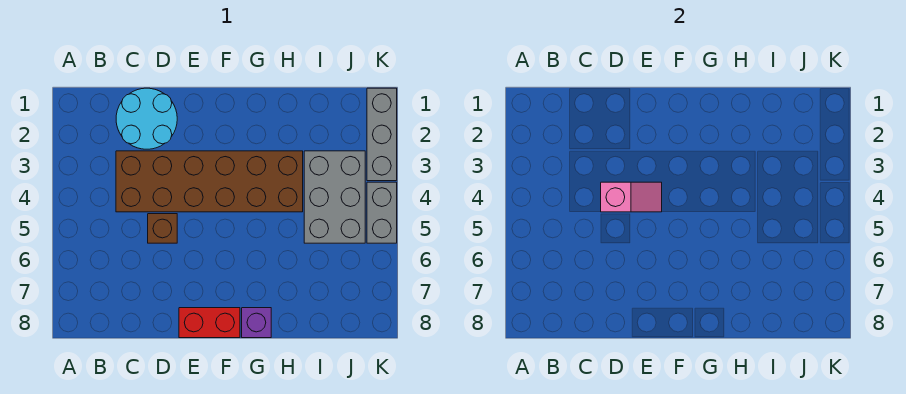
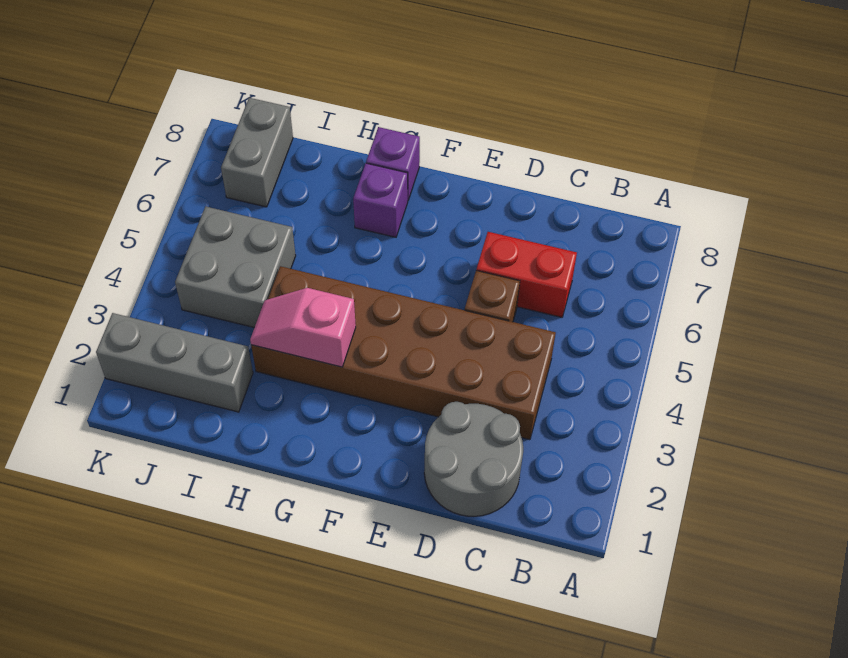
cyan 2x2 round brick [116,88,177,149] -> grey 2x2 round brick [424,402,523,516]
pink 1x2 slope [601,182,662,212] -> pink 1x2 slope moved to [250,288,356,367]
red 1x2 brick [179,308,240,338] -> red 1x2 brick moved to [476,232,577,317]
none -> purple 1x1 brick [353,163,408,237]
grey 2x3 brick [304,151,365,243] -> grey 2x2 brick [175,206,296,328]
grey 1x3 brick [367,88,397,181] -> grey 1x3 brick turned to [96,313,253,412]
grey 1x2 brick [367,182,397,243] -> grey 1x2 brick moved to [221,98,293,207]

